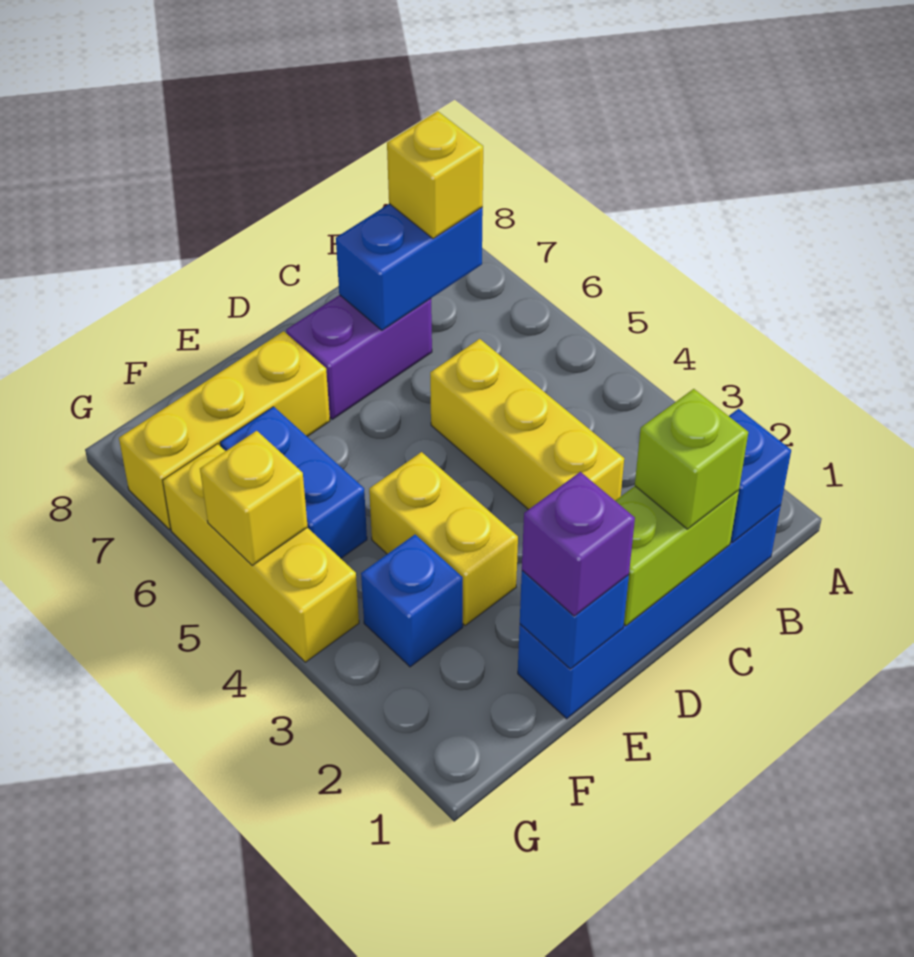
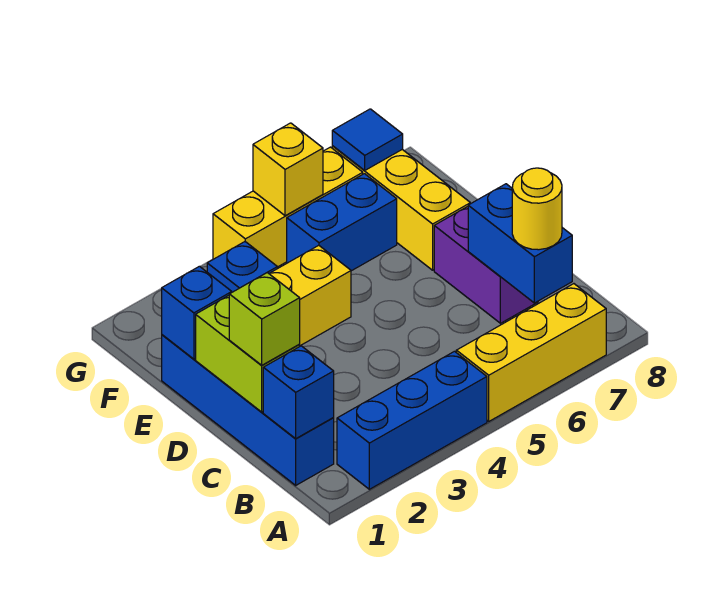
none -> blue 1x3 brick [337,351,487,489]
yellow 1x1 brick [387,111,483,239] -> yellow 1x1 round brick [512,168,562,250]
yellow 1x3 brick [430,339,624,510] -> yellow 1x3 brick moved to [456,284,606,421]
purple 1x1 brick [522,472,635,616] -> none
none -> blue 1x1 tile [332,109,403,171]

